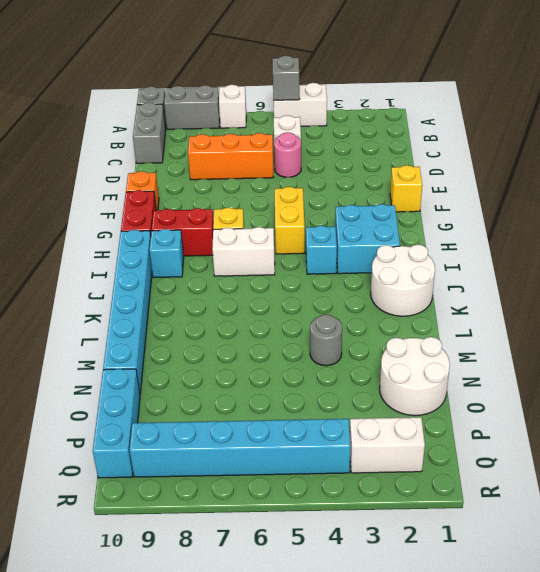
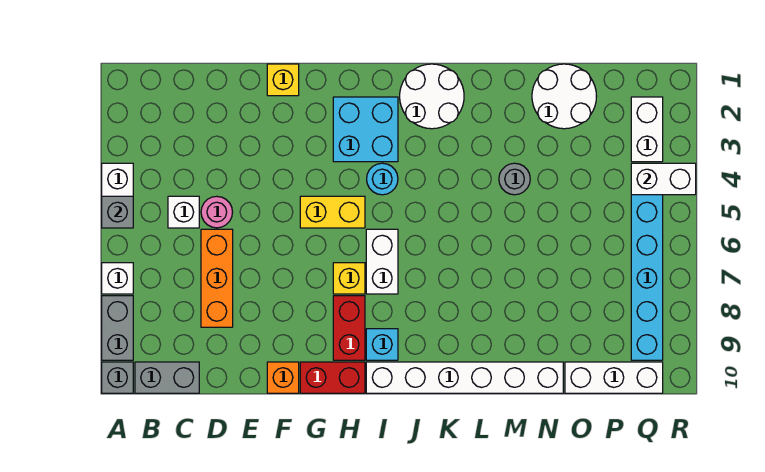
cyan 1x1 brick [306,226,337,274] -> cyan 1x1 round brick [367,163,398,195]
cyan 1x6 brick [103,230,152,393] -> white 1x6 brick [366,362,563,393]
cyan 1x3 brick [93,369,140,478] -> white 1x3 brick [565,362,663,393]
none -> white 1x2 brick [631,163,696,195]

